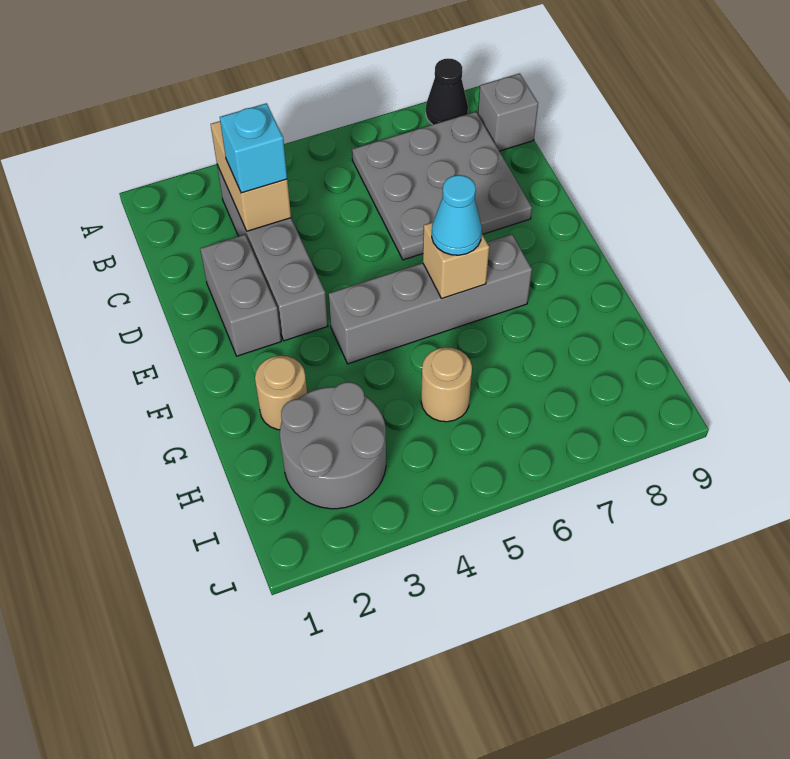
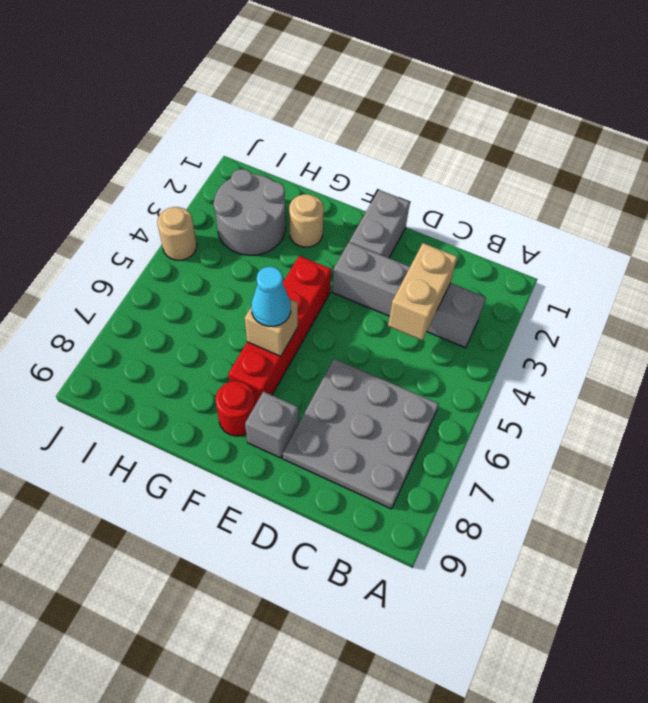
black 1x1 cone [426,59,468,125] -> none
tan 1x2 brick [211,121,291,231] -> tan 1x2 brick turned to [388,243,457,340]
grey 1x1 brick [478,73,538,151] -> grey 1x1 brick moved to [245,392,298,458]
cyan 1x1 brick [220,103,287,193] -> none
grey 1x2 brick [200,235,281,356] -> grey 1x2 brick turned to [349,190,410,258]
grey 1x4 brick [329,234,532,364] -> red 1x4 brick [228,256,331,405]
none -> red 1x1 round brick [216,381,255,436]
tan 1x1 round brick [421,347,472,422] -> tan 1x1 round brick moved to [157,207,197,260]

